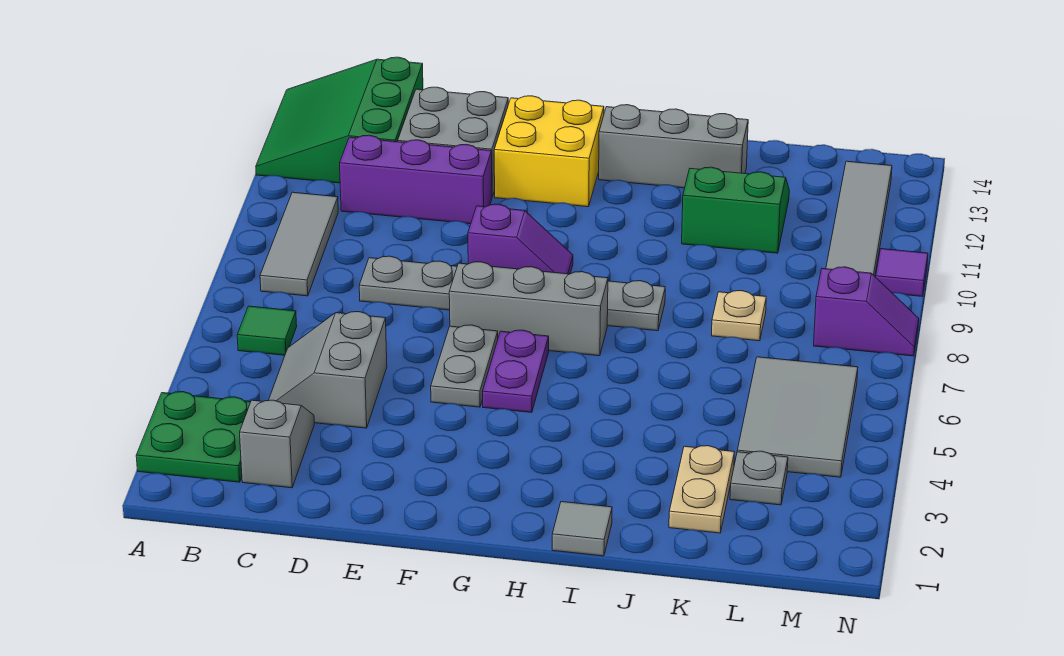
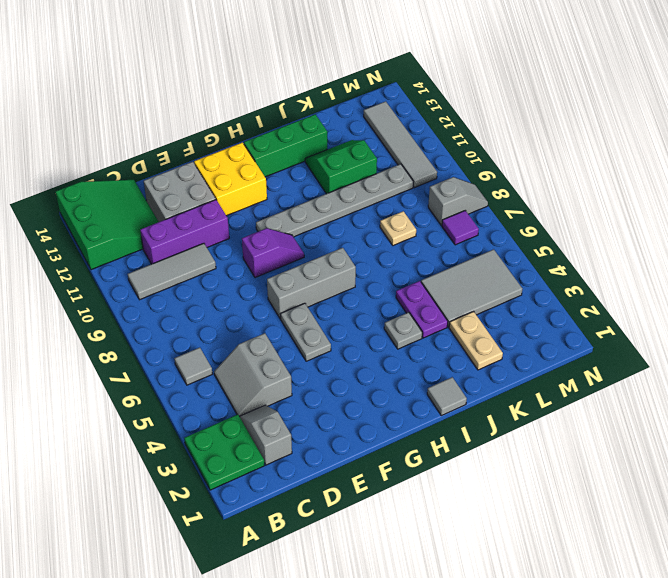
green 3x3 slope [256,57,423,183] -> green 3x3 slope turned to [56,180,158,270]
green 1x1 tile [237,306,297,355] -> grey 1x1 tile [174,348,212,385]
grey 1x3 tile [260,192,338,296] -> grey 1x3 tile turned to [128,243,216,300]
grey 1x6 plate [359,256,665,331] -> grey 1x6 plate moved to [256,164,413,237]
purple 1x2 plate [482,330,549,413] -> purple 1x2 plate moved to [396,281,448,338]
grey 1x3 brick [599,105,748,188] -> green 1x3 brick [244,114,327,177]
grey 1x1 plate [730,451,788,505] -> grey 1x1 plate moved to [384,312,422,349]
grey 2x3 tile [737,357,858,477] -> grey 2x3 tile turned to [421,249,522,327]
purple 1x2 slope [814,267,919,356] -> grey 1x2 slope [428,177,488,225]
purple 1x1 tile [876,249,928,296] -> purple 1x1 tile moved to [442,211,479,245]

